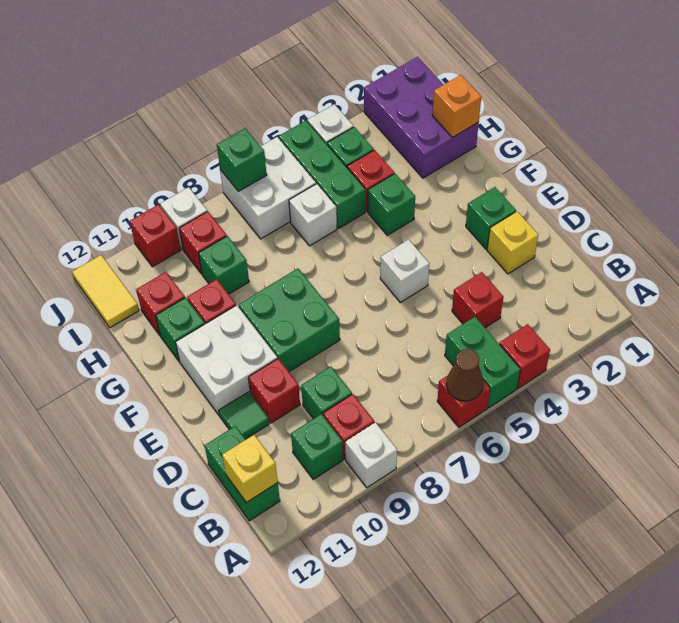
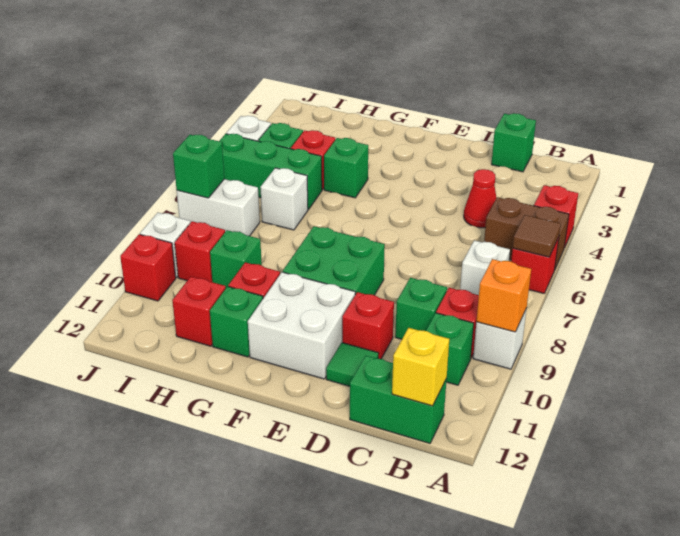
green 1x2 brick [445,317,520,408] -> brown 1x2 brick [484,197,569,269]
brown 1x1 cone [446,349,483,401] -> brown 1x1 tile [513,215,561,257]
red 1x1 brick [452,272,503,328] -> red 1x1 cone [464,169,497,228]
yellow 1x1 brick [487,211,538,274] -> none
green 1x1 brick [466,187,516,249] -> green 1x1 brick moved to [491,113,536,172]
white 1x1 brick [380,240,429,302] -> white 1x1 brick moved to [460,241,510,295]
purple 2x3 brick [364,57,479,178] -> none
orange 1x1 brick [432,75,481,138] -> orange 1x1 brick moved to [476,259,531,332]
white 2x2 brick [220,137,316,239] -> white 1x2 brick [177,179,260,236]
yellow 1x2 tile [72,255,139,328] -> none

